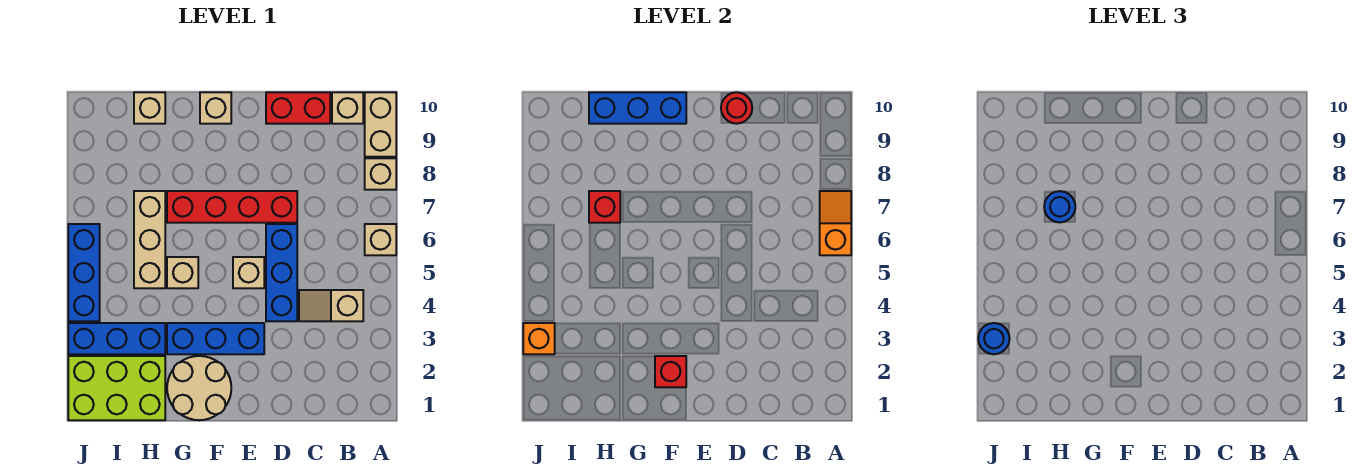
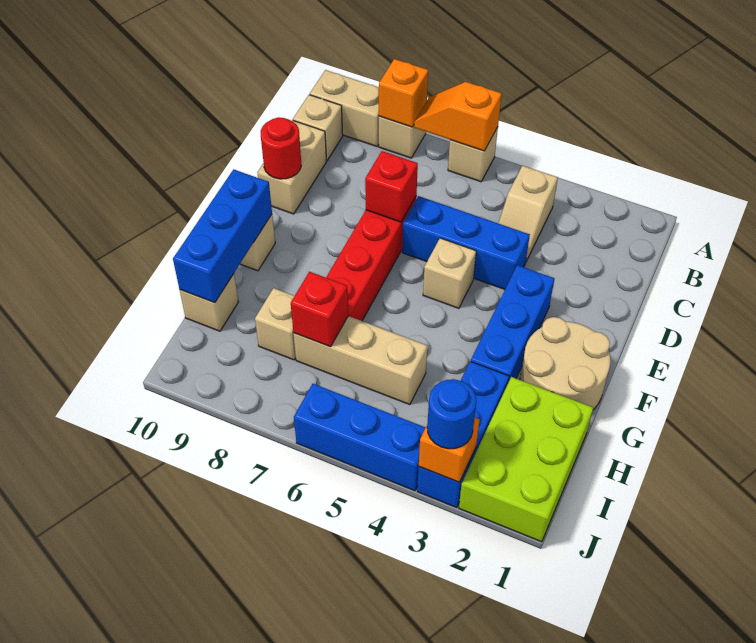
none -> orange 1x1 brick [379,59,428,127]
red 1x2 brick [266,92,330,124] -> tan 1x2 brick [257,120,326,214]
red 1x1 brick [655,356,686,387] -> red 1x1 brick moved to [365,151,418,222]
tan 1x1 brick [167,257,198,288] -> tan 1x1 brick moved to [255,288,296,360]
blue 1x1 round brick [1044,191,1075,222] -> none

